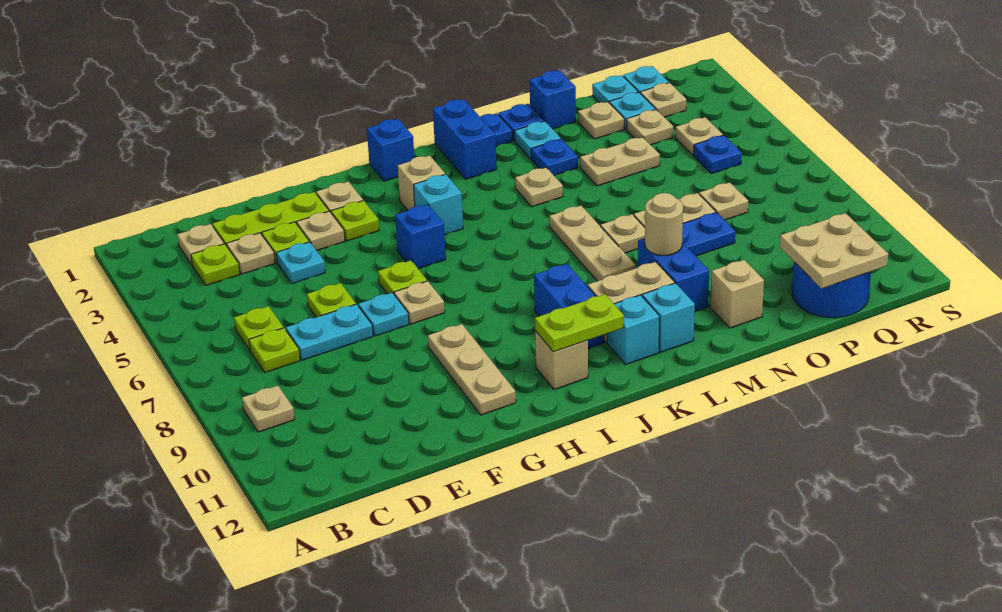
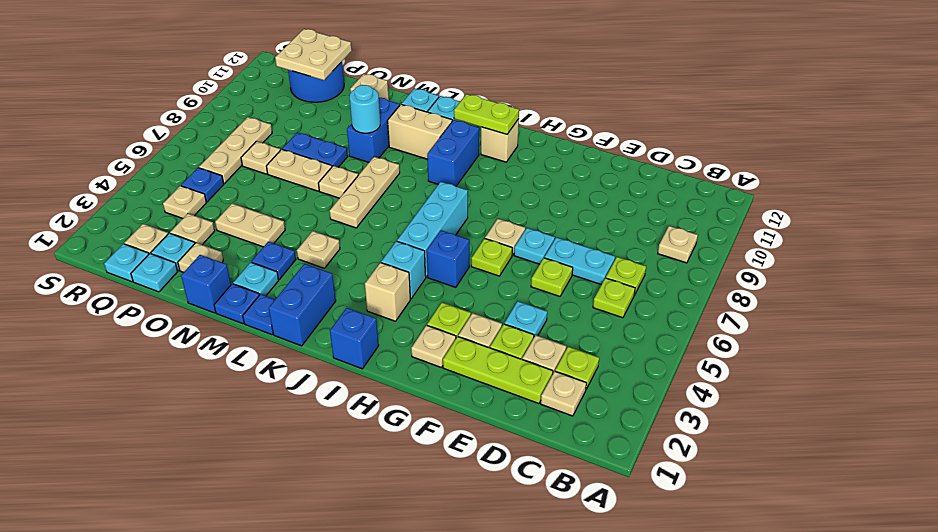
tan 1x3 plate [428,324,516,415] -> tan 1x3 plate moved to [199,117,272,184]
none -> cyan 1x3 brick [397,182,468,277]
tan 1x1 round brick [645,193,683,256] -> cyan 1x1 round brick [350,85,380,133]

